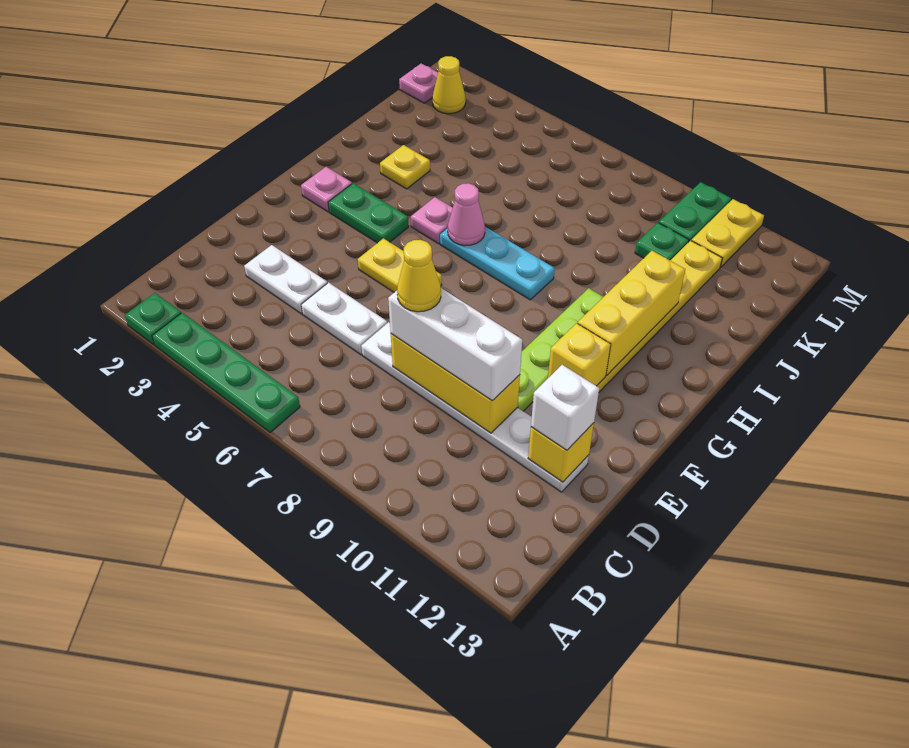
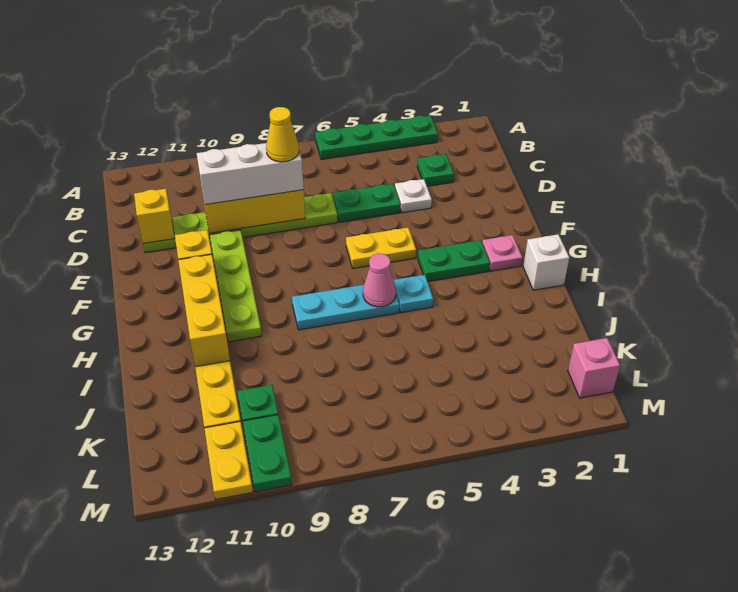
green 1x1 plate [125,293,181,345] -> green 1x1 plate moved to [417,154,454,186]
white 1x2 plate [244,245,327,314] -> white 1x1 plate [395,179,432,213]
white 1x2 plate [301,283,387,355] -> green 1x2 plate [333,184,401,222]
white 1x6 plate [361,322,589,492] -> lime 1x6 plate [143,193,338,253]
white 1x1 brick [531,365,599,450] -> white 1x1 brick moved to [523,234,569,290]
pink 1x1 plate [411,197,453,244] -> cyan 1x1 plate [394,275,433,313]
yellow 1x1 plate [380,145,430,189] -> none
pink 1x1 plate [399,64,438,103] -> pink 1x1 brick [568,338,620,398]
yellow 1x1 cone [432,56,466,114] -> none

